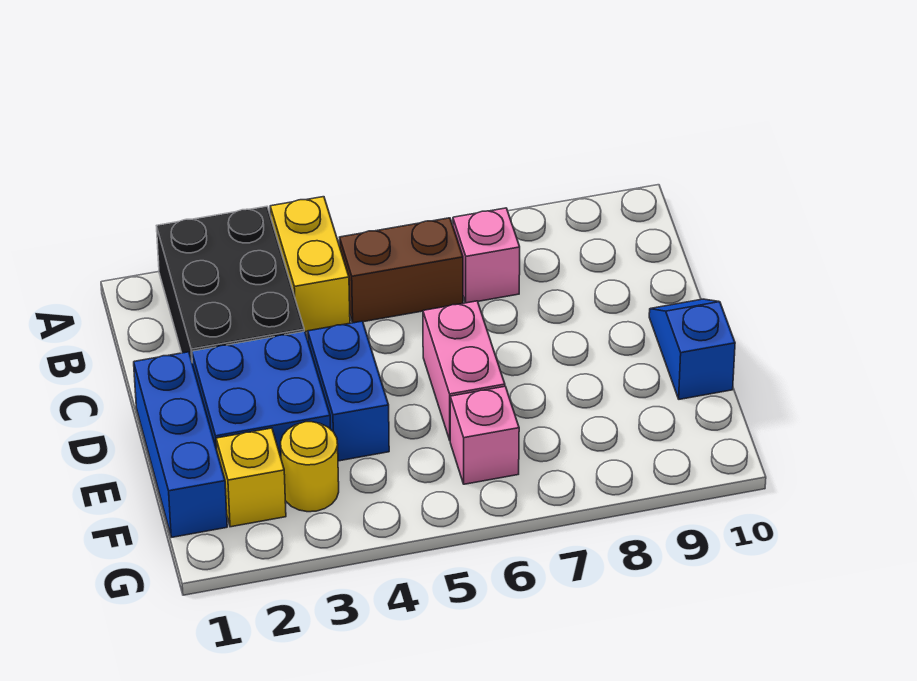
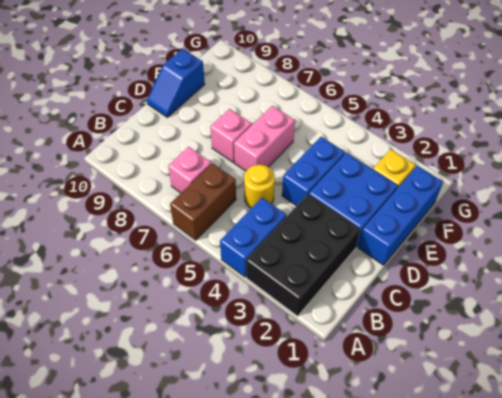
yellow 1x2 brick [270,197,350,332] -> blue 1x2 brick [220,198,286,277]
brown 1x2 brick [340,218,463,323] -> brown 1x2 brick turned to [170,163,236,240]
yellow 1x1 round brick [281,422,339,512] -> yellow 1x1 round brick moved to [244,165,275,208]
pink 1x1 brick [450,386,519,484] -> pink 1x1 brick moved to [210,109,252,163]

